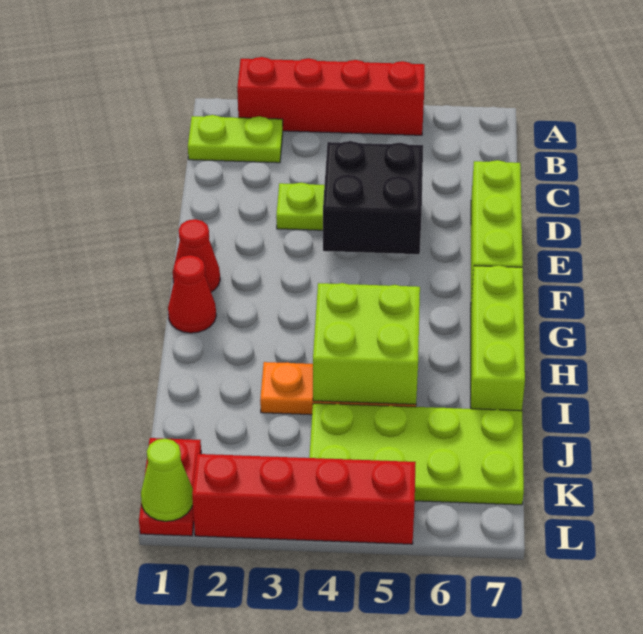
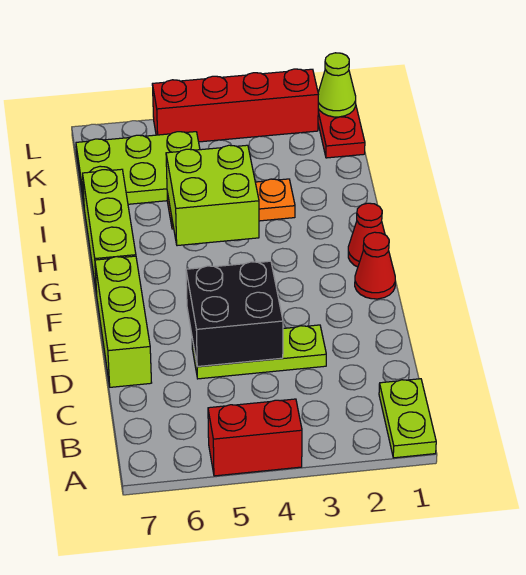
red 1x4 brick [237,57,425,135] -> red 1x2 brick [208,399,302,476]
lime 1x2 plate [188,115,283,163] -> lime 1x2 plate turned to [379,379,436,458]
lime 2x4 plate [309,403,524,505] -> lime 2x3 plate [76,132,200,204]

